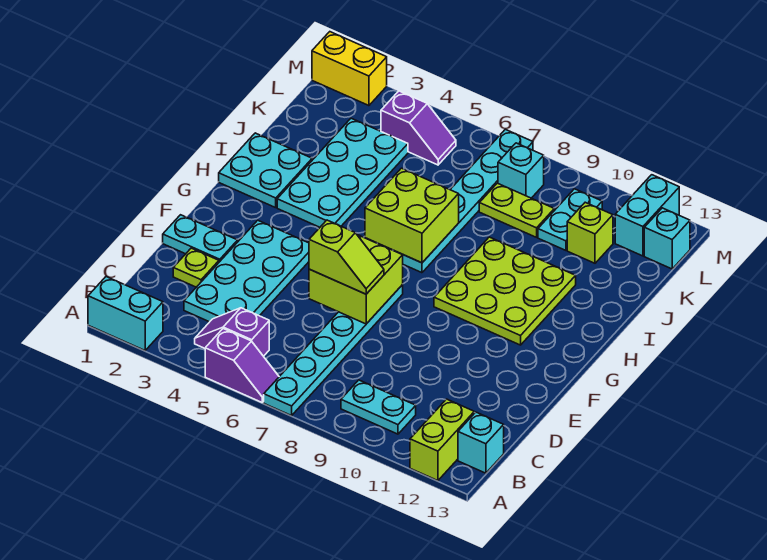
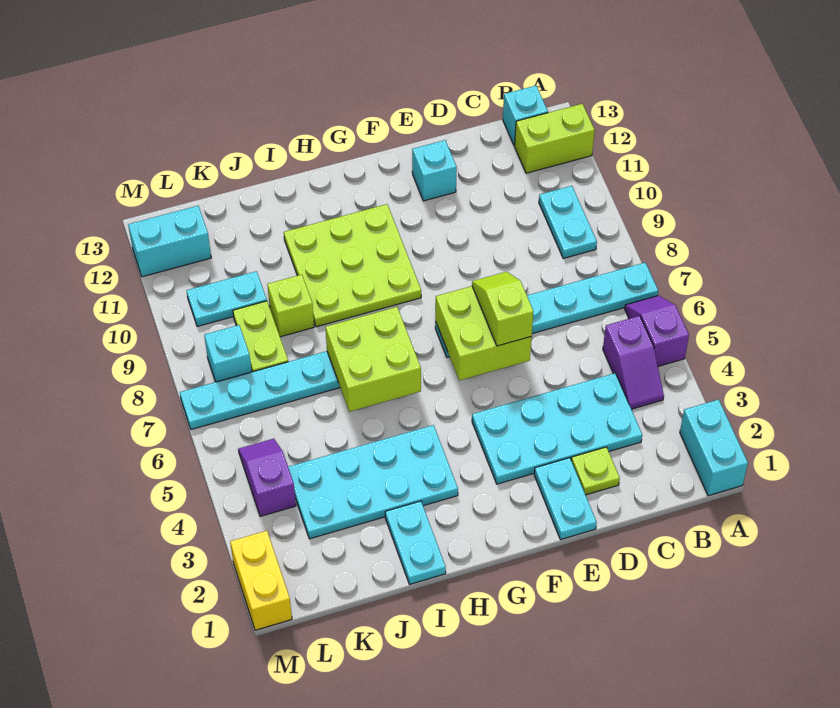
cyan 2x2 plate [219,133,312,208] -> cyan 1x2 plate [385,501,446,584]
lime 1x1 brick [567,202,613,263] -> lime 1x1 brick moved to [267,275,314,337]
cyan 1x1 brick [644,208,690,269] -> cyan 1x1 brick moved to [412,140,457,201]

